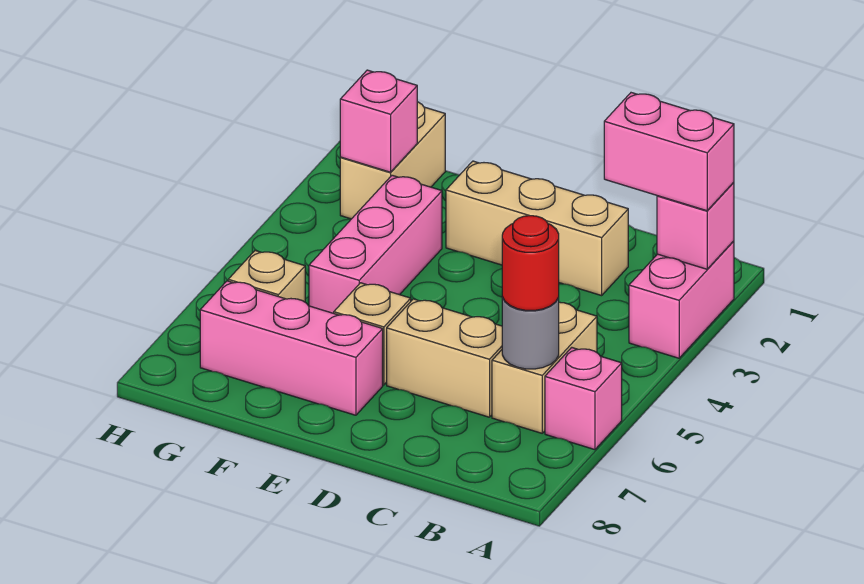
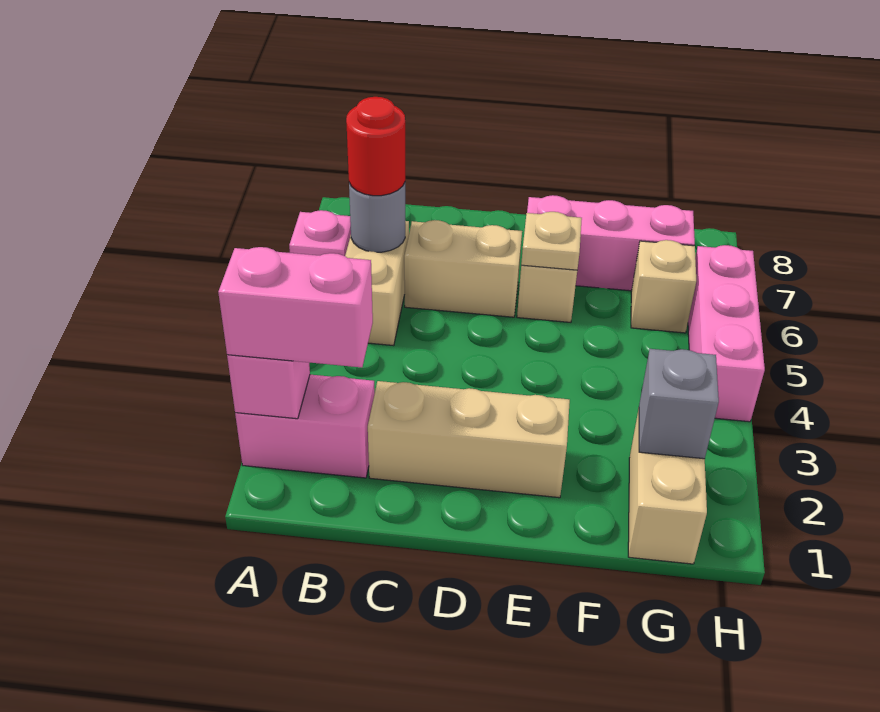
pink 1x2 brick [629,241,734,358] -> pink 1x2 brick turned to [235,375,375,478]
none -> tan 1x1 plate [521,212,582,270]
pink 1x3 brick [309,175,442,313] -> pink 1x3 brick moved to [688,245,765,422]
pink 1x1 brick [340,70,417,172] -> grey 1x1 brick [639,349,719,459]

